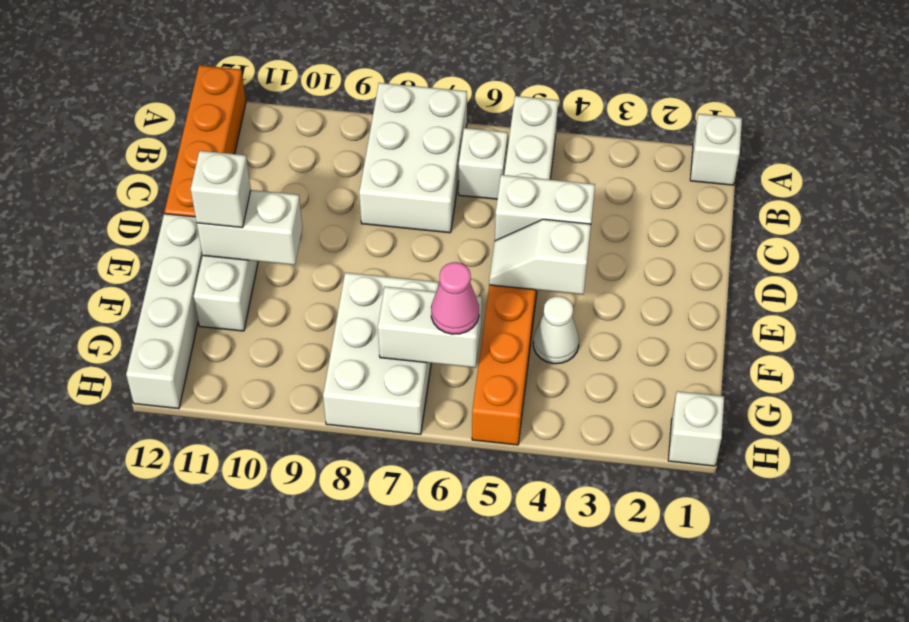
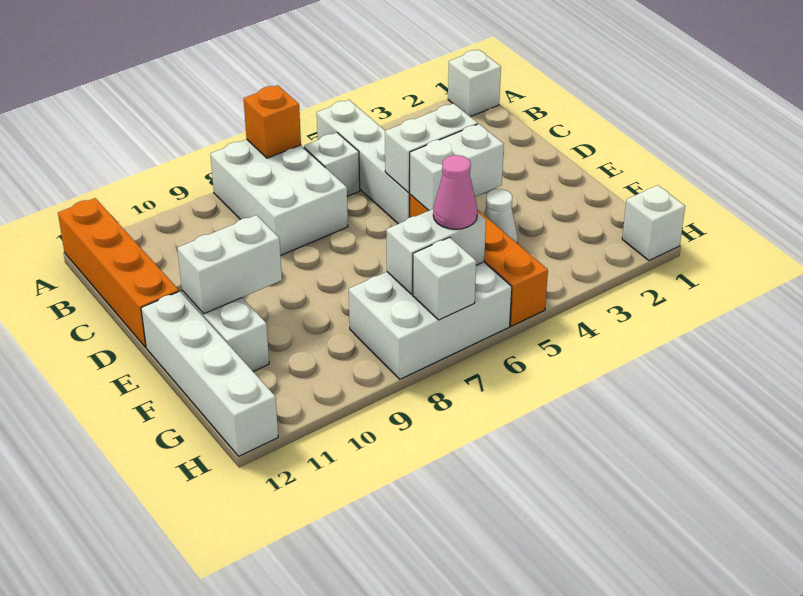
none -> orange 1x1 brick [244,85,301,158]
white 1x2 slope [489,219,591,295] -> white 1x2 brick [409,124,504,211]
white 1x1 brick [191,151,251,228] -> white 1x1 brick moved to [413,237,476,320]
white 2x3 brick [323,273,439,434] -> white 2x3 brick turned to [349,262,512,379]

